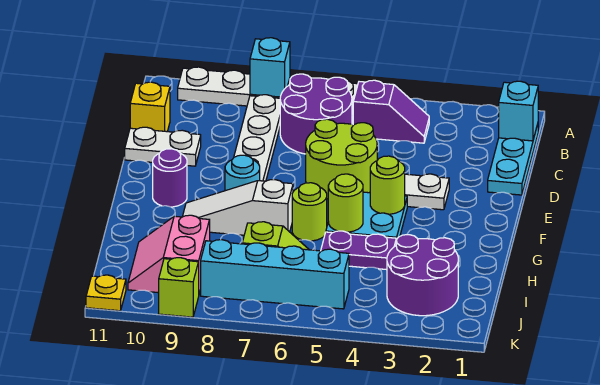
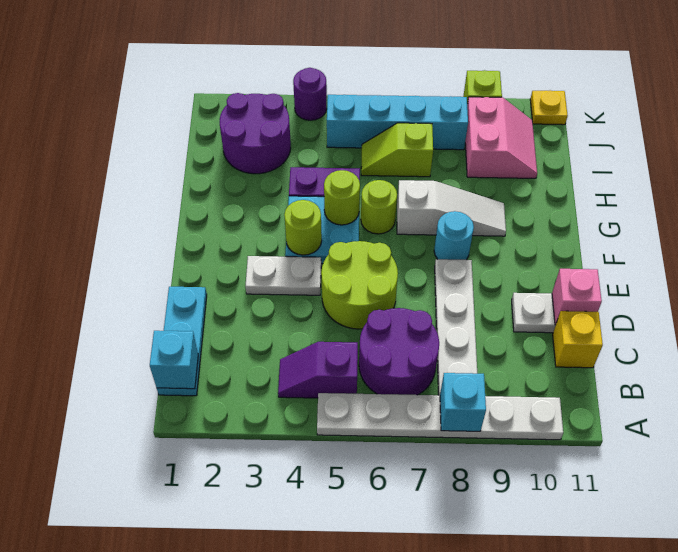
none -> pink 1x1 brick [552,269,602,325]
purple 1x1 round brick [153,149,187,207] -> purple 1x1 round brick moved to [293,68,327,120]

